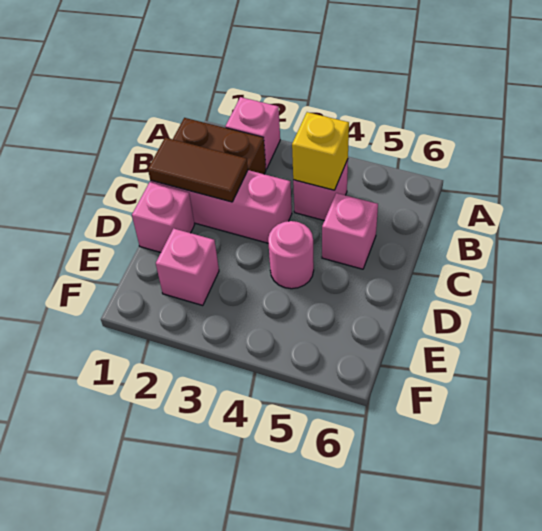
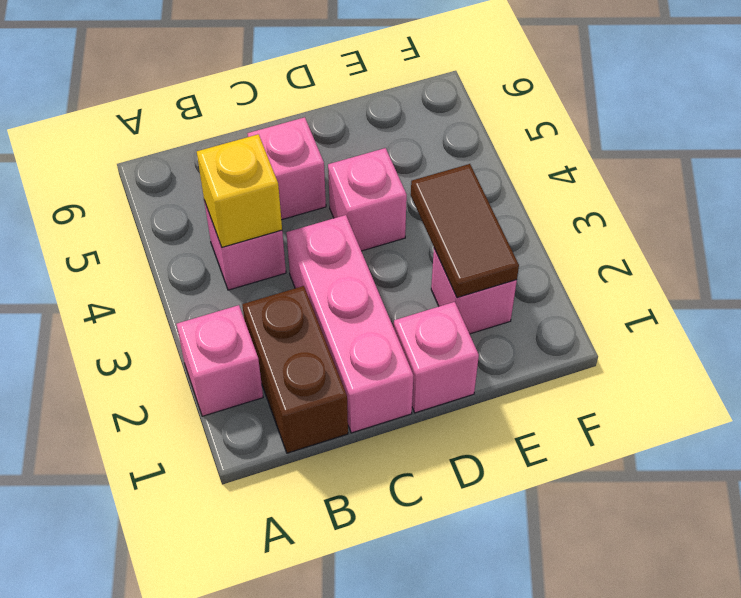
brown 1x2 tile [148,138,248,202] -> brown 1x2 tile moved to [411,164,519,298]
pink 1x1 round brick [268,221,314,289] -> pink 1x1 brick [328,148,407,251]

